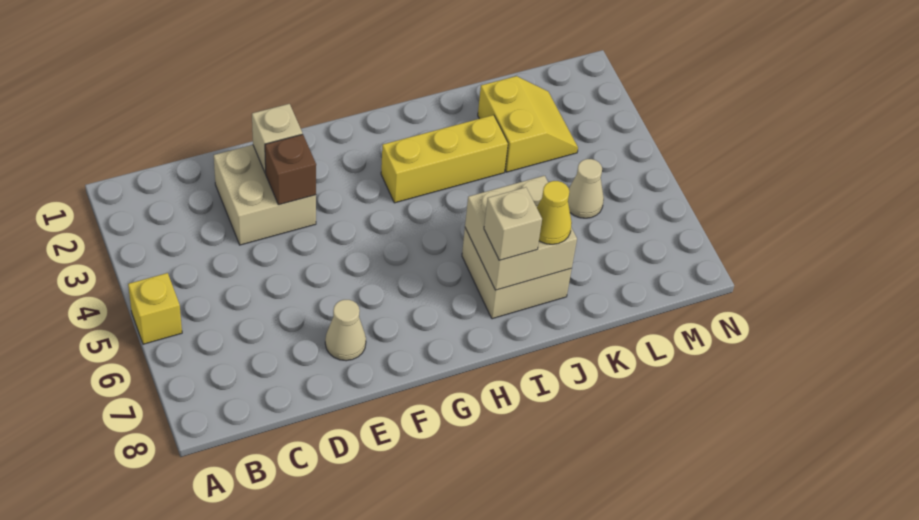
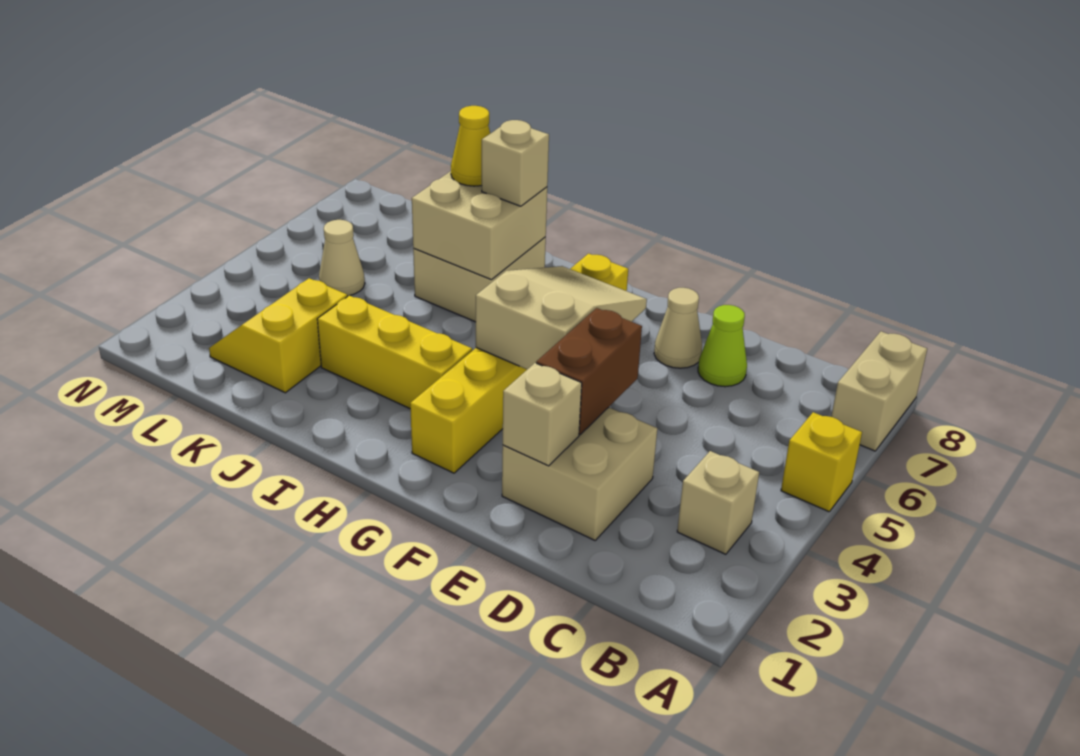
none -> tan 1x2 brick [831,331,927,451]
none -> tan 1x1 brick [677,451,759,554]
none -> lime 1x1 cone [698,305,747,387]
brown 1x1 brick [265,134,316,205] -> brown 1x2 brick [536,308,642,435]
none -> tan 2x3 slope [476,266,647,369]
none -> yellow 1x6 brick [410,254,628,473]

